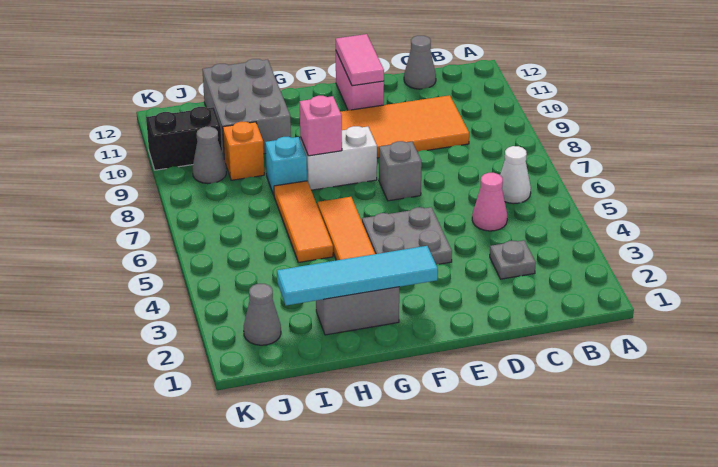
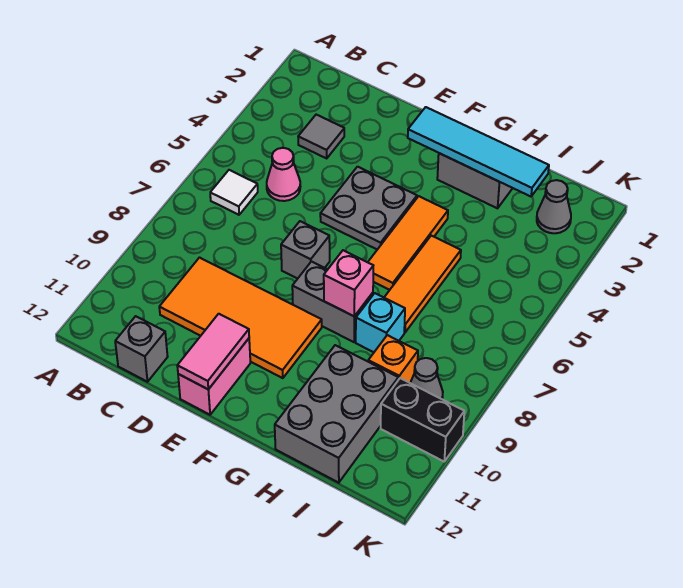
white 1x1 cone [500,146,531,204] -> white 1x1 tile [210,170,258,215]
grey 1x1 plate [490,240,536,279] -> grey 1x1 tile [298,115,344,158]
grey 1x1 cone [404,36,436,89] -> grey 1x1 brick [115,316,168,382]
white 1x2 brick [300,126,377,190] -> grey 1x2 brick [292,262,373,342]

